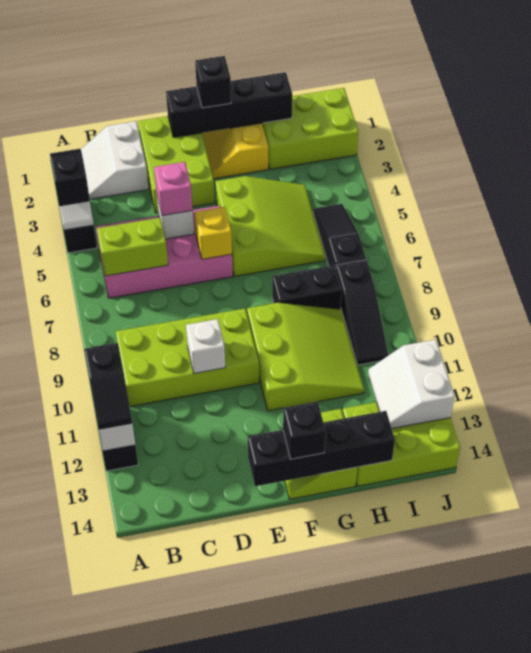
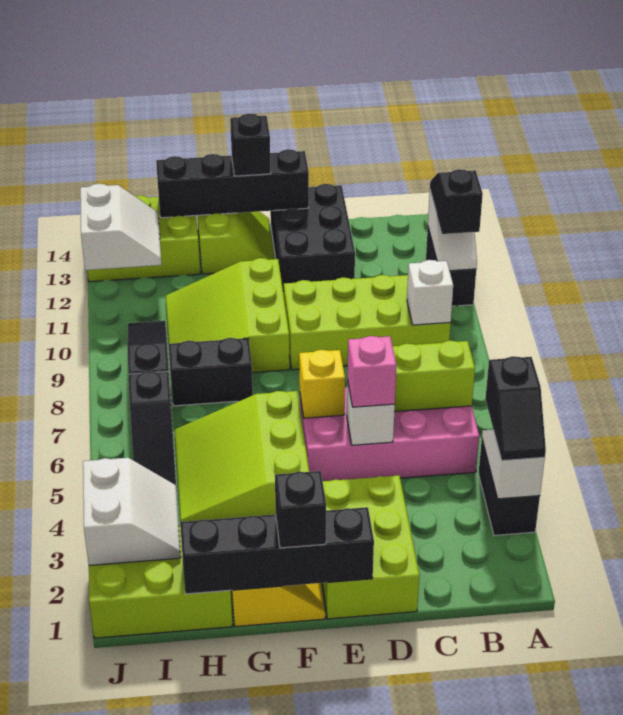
white 2x2 slope [81,121,149,199] -> white 2x2 slope moved to [83,458,181,565]
white 1x1 brick [186,319,225,374] -> white 1x1 brick moved to [407,260,453,325]
none -> black 2x3 brick [270,184,355,293]

